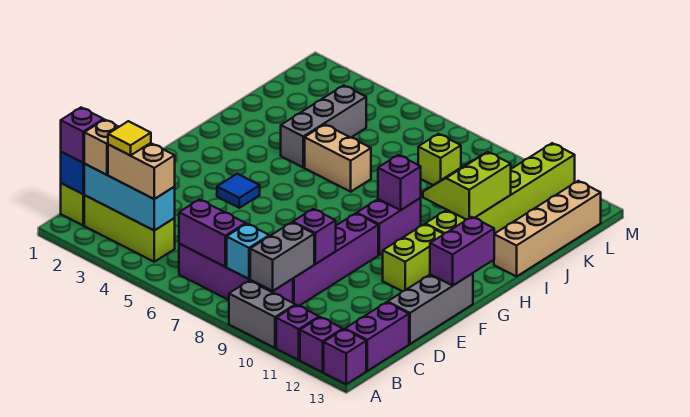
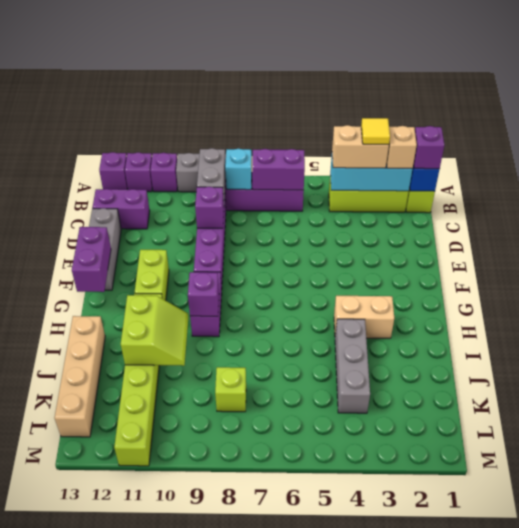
purple 1x2 brick [345,302,409,371] -> purple 1x2 brick turned to [92,189,150,229]
blue 1x1 tile [217,174,260,208] -> none
tan 1x2 brick [305,125,371,192] -> tan 1x2 brick moved to [334,296,394,338]

